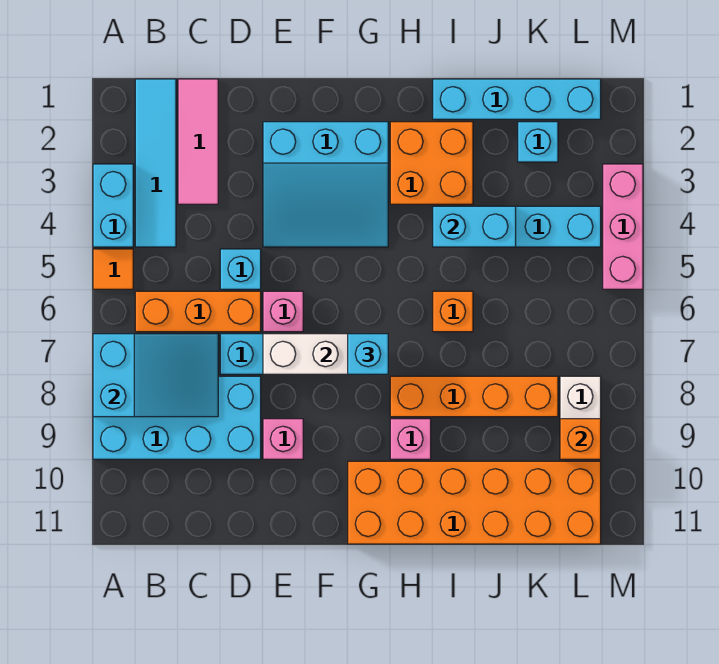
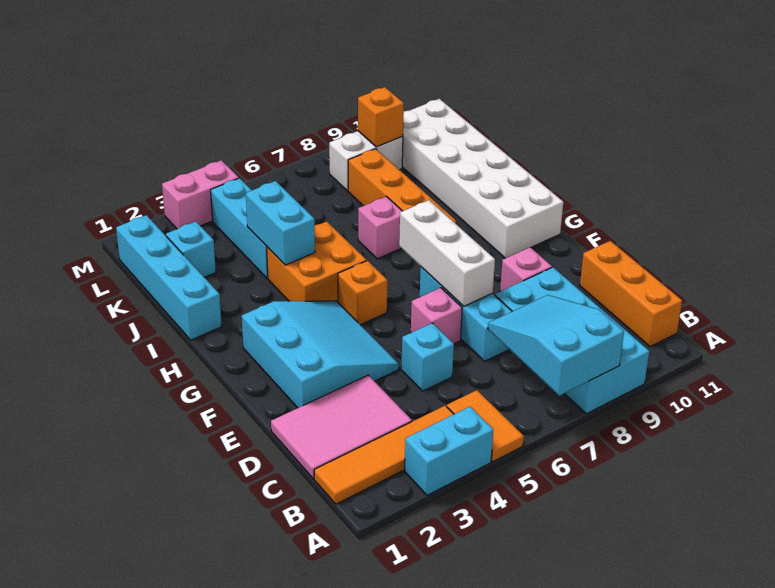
orange 1x1 tile [93,249,133,289] -> orange 1x2 tile [447,390,524,462]
cyan 1x4 tile [135,79,176,247] -> orange 1x4 tile [314,406,454,504]
orange 1x3 brick [135,291,261,332] -> orange 1x3 brick moved to [580,241,682,347]
pink 1x3 tile [178,79,218,204] -> pink 2x3 tile [271,375,412,479]
cyan 1x1 brick [348,334,388,374] -> none
orange 2x6 brick [348,461,601,544] -> white 2x6 brick [402,99,563,258]
orange 2x2 brick [390,122,473,204] -> orange 2x2 brick moved to [267,222,366,302]
pink 1x1 brick [390,419,431,459] -> pink 1x1 brick moved to [358,196,402,259]
orange 1x1 brick [433,291,473,332] -> orange 1x1 brick moved to [338,261,387,325]
pink 1x3 brick [603,164,643,289] -> pink 1x2 brick [162,160,239,229]

